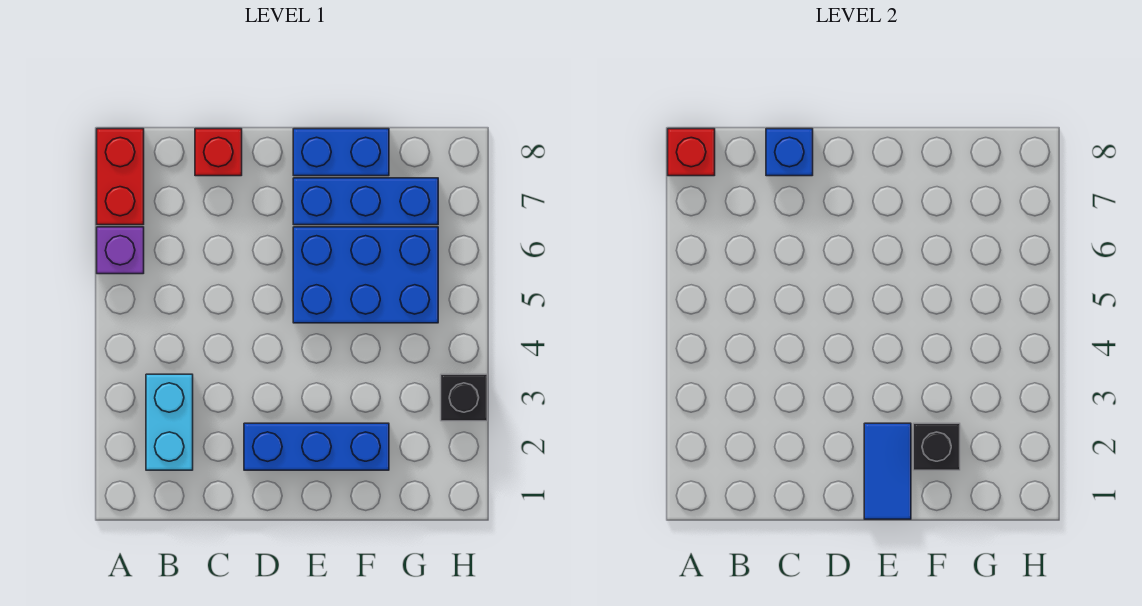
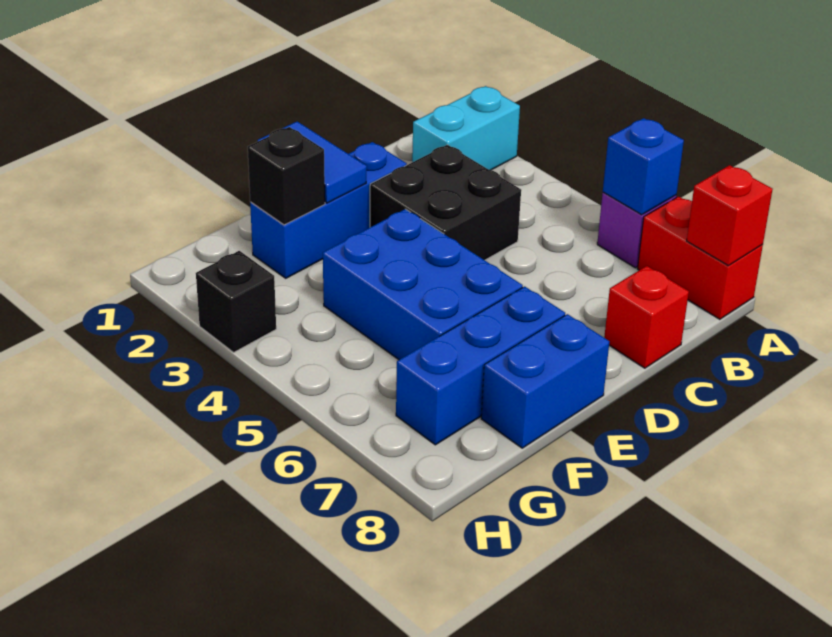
cyan 1x2 brick [146,374,193,470] -> cyan 1x2 brick turned to [412,86,520,170]
none -> black 2x2 brick [370,145,521,260]
blue 1x1 brick [766,129,813,176] -> blue 1x1 brick moved to [603,118,684,215]
blue 2x3 brick [293,227,438,323] -> blue 2x3 brick turned to [323,209,523,360]

